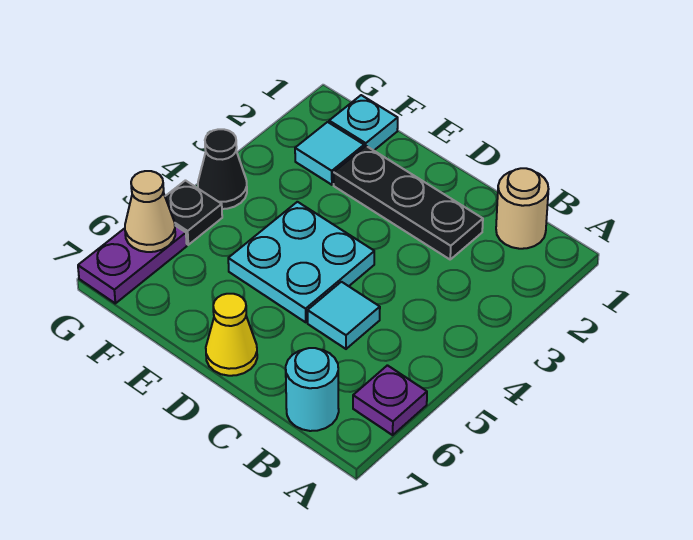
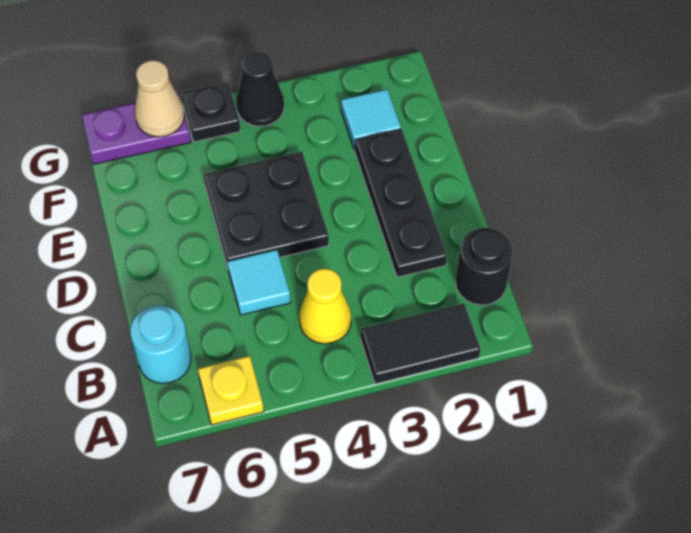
none -> black 1x2 tile [361,304,480,384]
purple 1x1 plate [353,365,427,435] -> yellow 1x1 plate [198,356,264,425]
tan 1x1 round brick [496,168,548,249] -> black 1x1 round brick [456,228,513,305]
cyan 2x2 plate [228,202,374,322] -> black 2x2 plate [204,152,329,267]
yellow 1x1 cone [206,294,257,376] -> yellow 1x1 cone moved to [299,269,351,344]
cyan 1x1 plate [329,95,398,150] -> none

